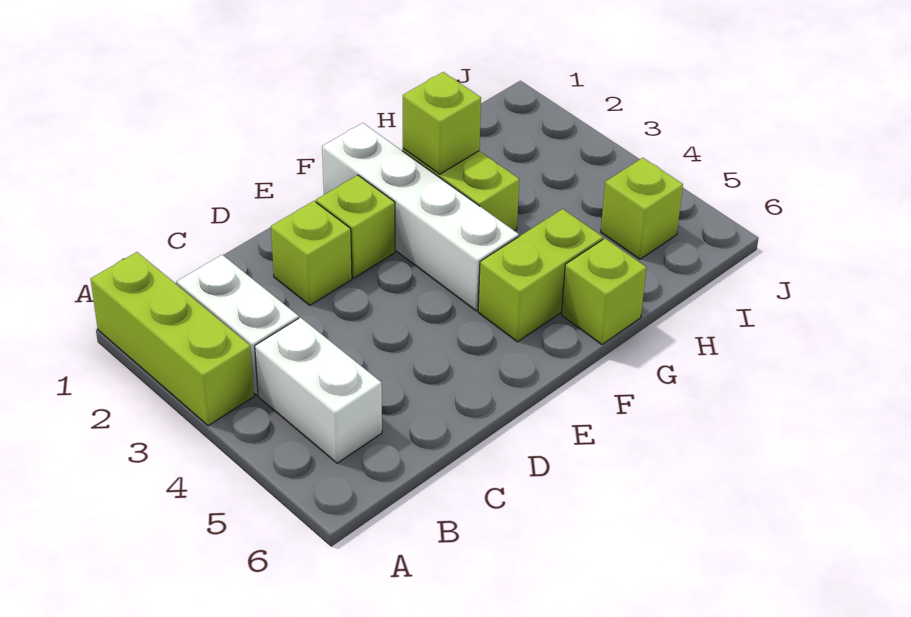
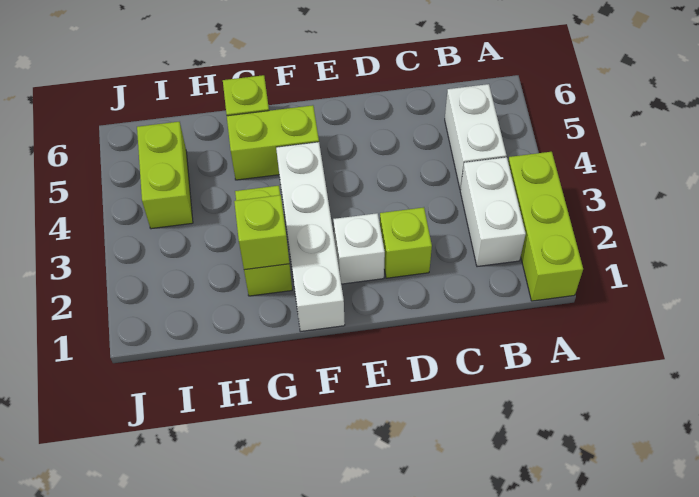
lime 1x1 brick [316,175,395,278] -> white 1x1 brick [333,213,385,284]
lime 1x1 brick [601,158,683,259] -> lime 1x2 brick [137,122,193,229]

